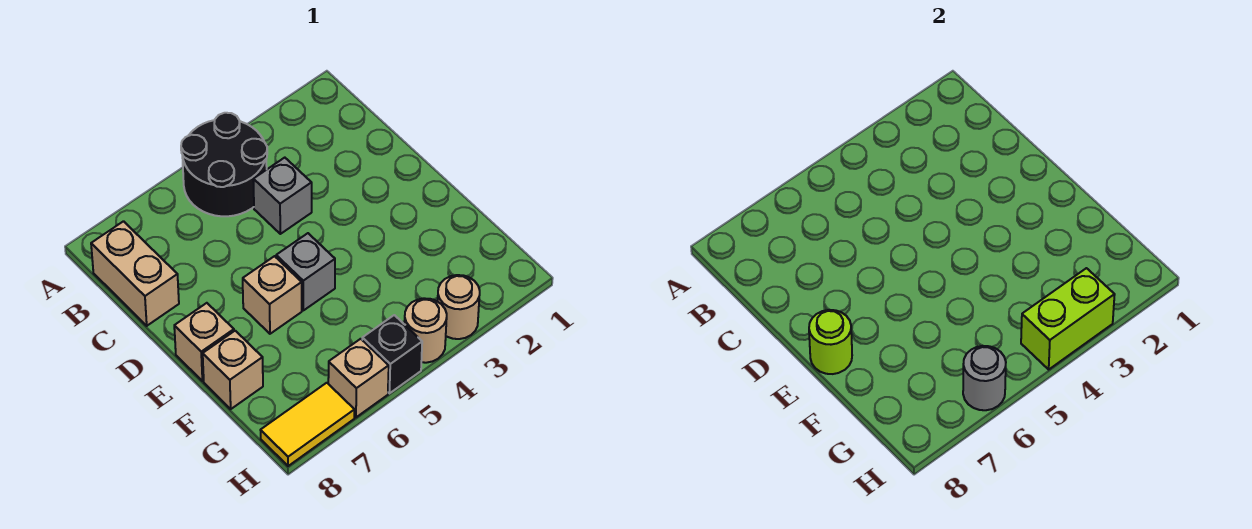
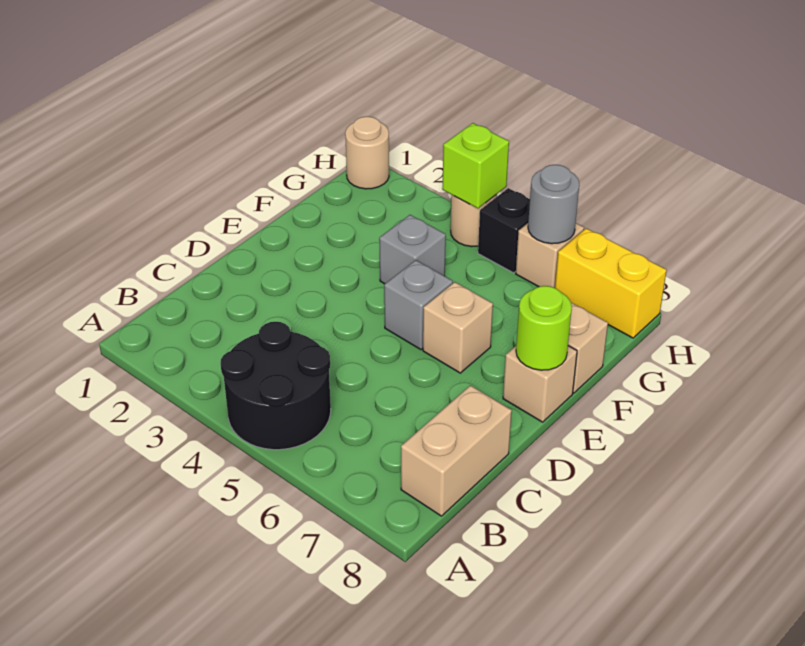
grey 1x1 brick [253,158,312,234] -> grey 1x1 brick moved to [379,215,446,284]
tan 1x1 round brick [438,275,480,339] -> tan 1x1 round brick moved to [345,117,389,189]
lime 1x2 brick [1021,268,1115,369] -> lime 1x1 brick [442,123,509,208]
yellow 1x2 tile [261,383,354,466] -> yellow 1x2 brick [555,228,667,338]

